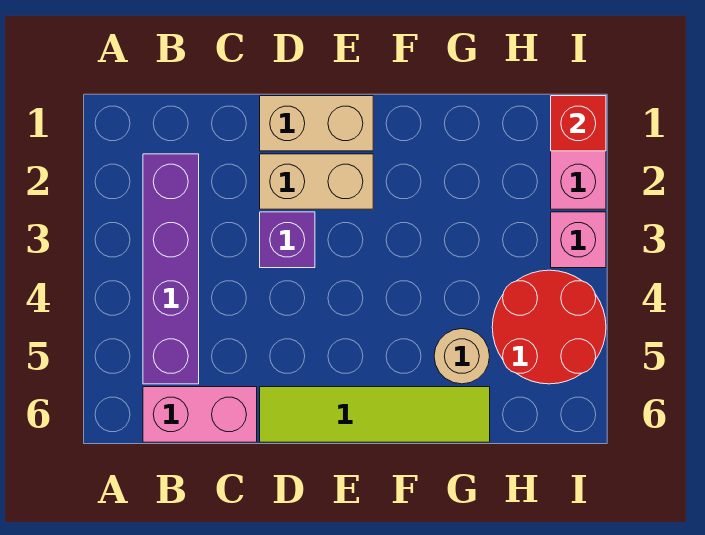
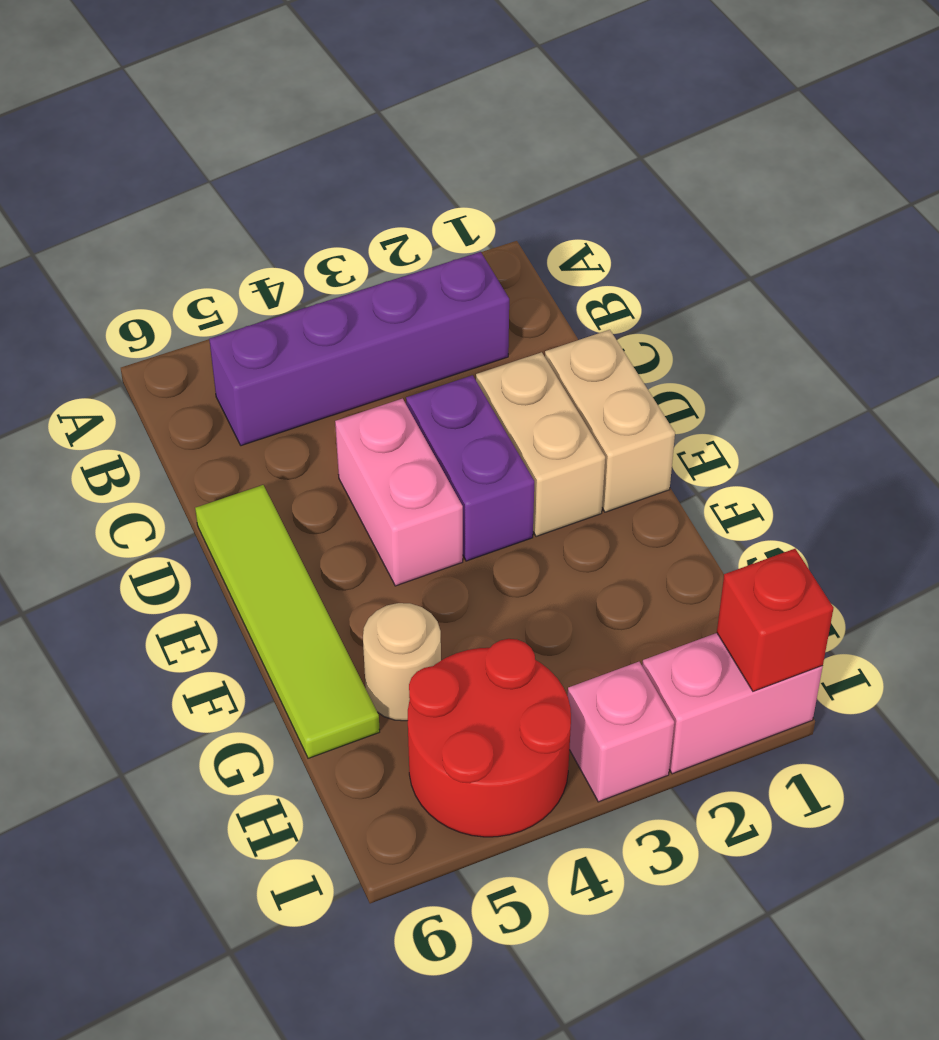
pink 1x2 brick [143,387,257,442] -> pink 1x2 brick moved to [335,399,463,586]
purple 1x1 brick [260,212,315,268] -> purple 1x2 brick [406,375,534,561]

